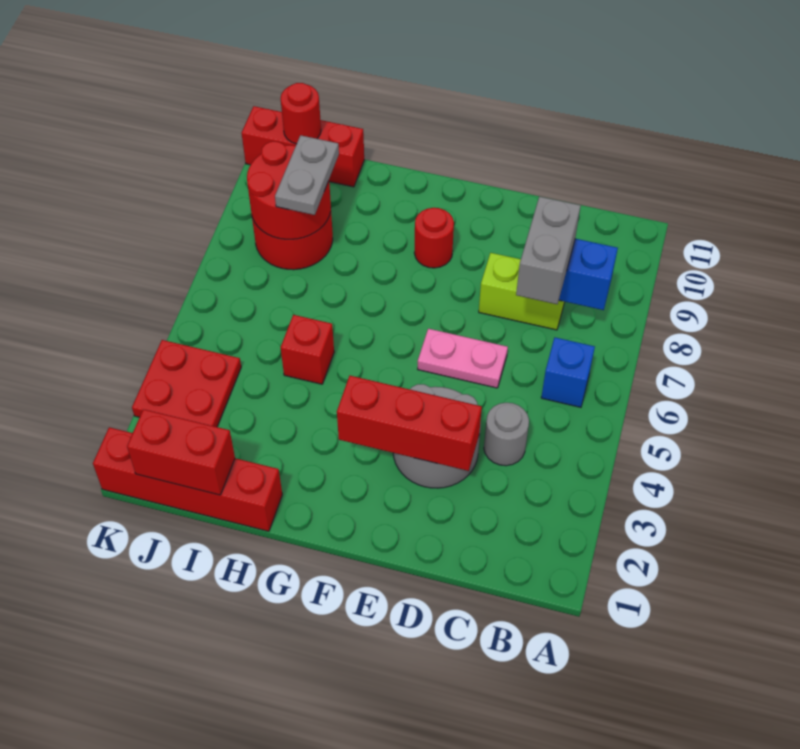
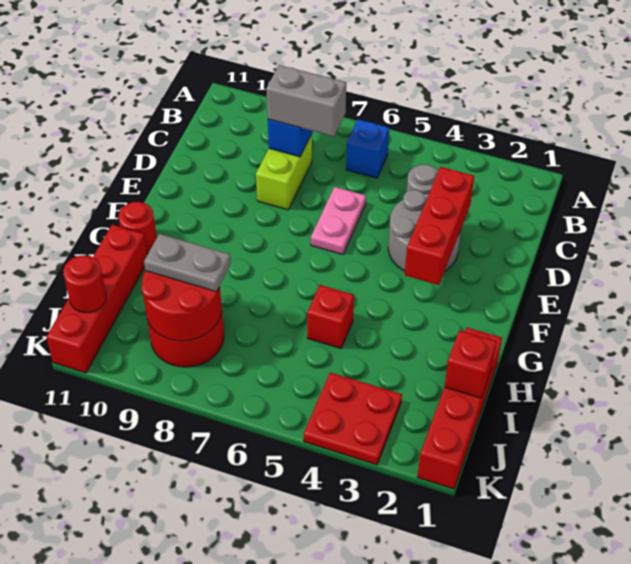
red 1x1 round brick [414,208,454,268] -> red 1x1 round brick moved to [119,202,157,254]
red 1x2 brick [127,409,235,495] -> red 1x1 brick [444,330,496,398]
red 1x3 brick [242,106,364,187] -> red 1x4 brick [46,225,147,373]

